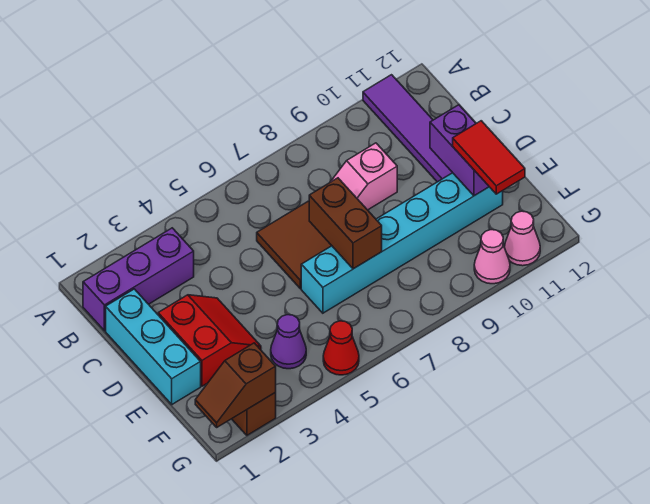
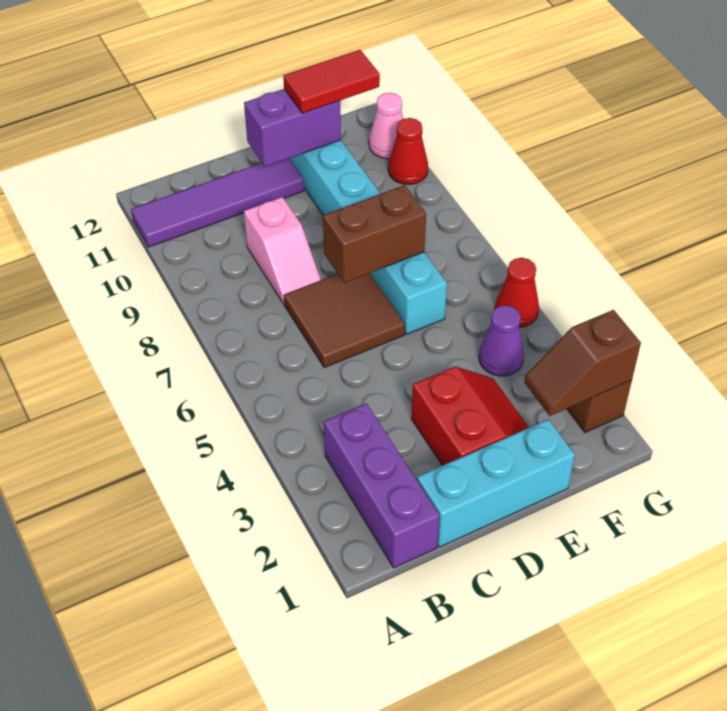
red 2x2 slope [158,295,261,386] -> red 2x2 slope turned to [411,367,529,466]
brown 1x2 slope [195,343,276,427] -> brown 1x2 slope turned to [524,310,641,416]
pink 1x1 cone [474,230,510,284] -> red 1x1 cone [388,118,428,184]

